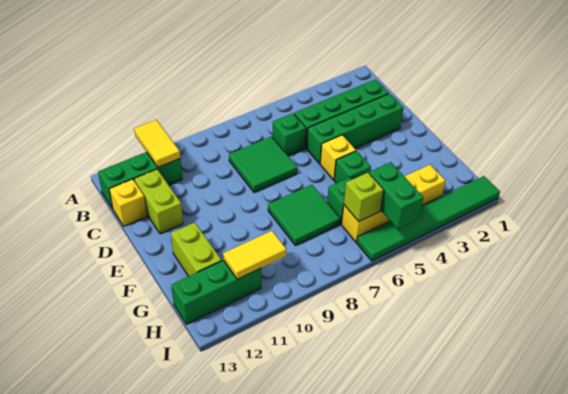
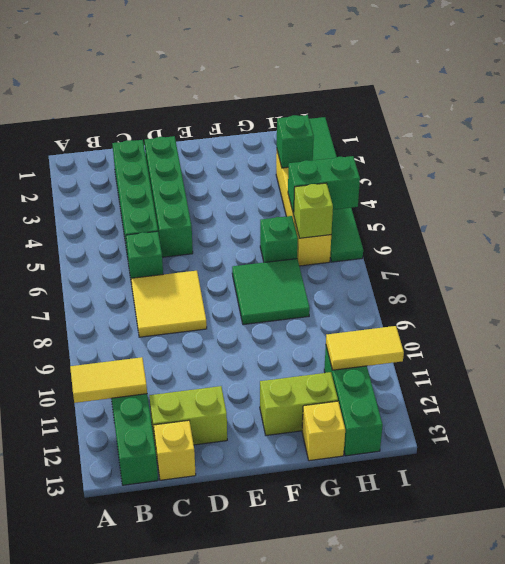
green 2x2 tile [229,136,297,193] -> yellow 2x2 tile [131,271,207,337]
yellow 1x1 brick [320,135,356,180] -> yellow 1x1 brick moved to [302,401,345,461]
green 1x1 brick [334,151,371,183] -> green 1x1 brick moved to [277,115,314,168]
yellow 1x2 tile [223,231,286,279] -> yellow 1x2 tile turned to [326,326,404,370]

